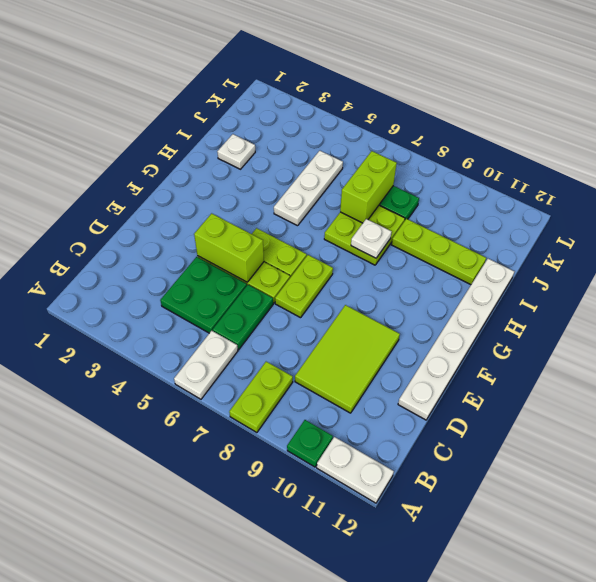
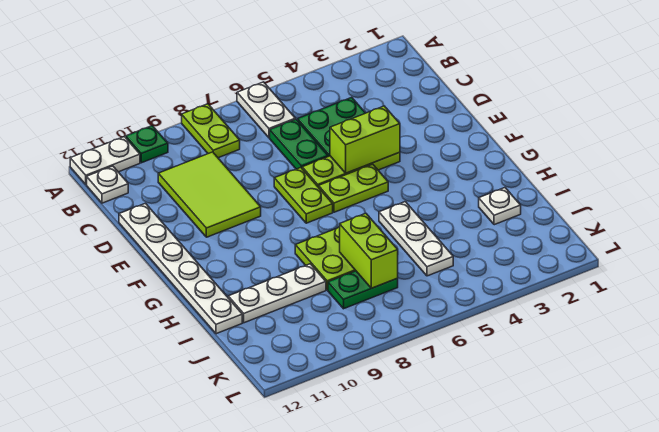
white 1x1 plate [351,219,391,258] -> white 1x1 plate moved to [87,166,128,203]
lime 1x3 plate [391,219,486,285] -> white 1x3 plate [228,264,326,323]

